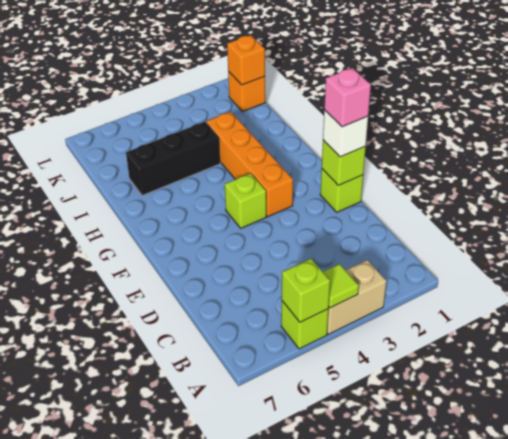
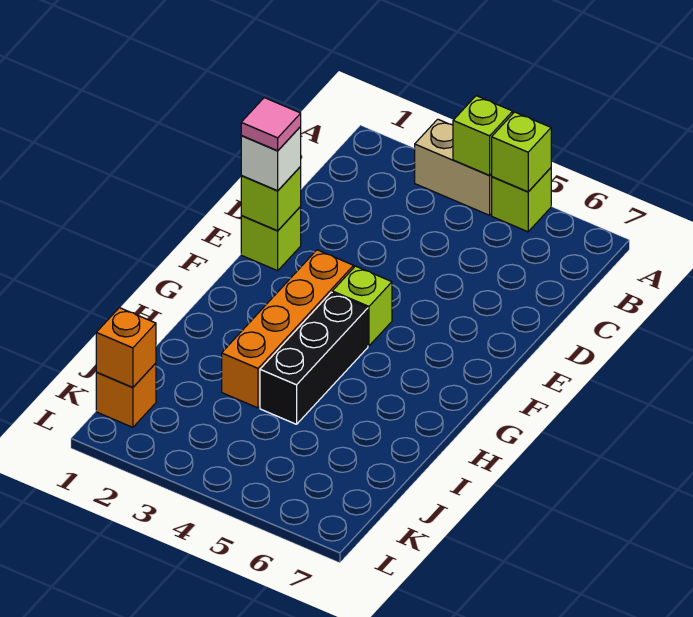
lime 1x1 tile [323,264,359,308] -> lime 1x1 brick [453,96,513,175]
pink 1x1 brick [324,68,371,127] -> pink 1x1 tile [241,98,301,151]
black 1x3 brick [126,122,220,196] -> black 1x3 brick turned to [260,292,368,424]

